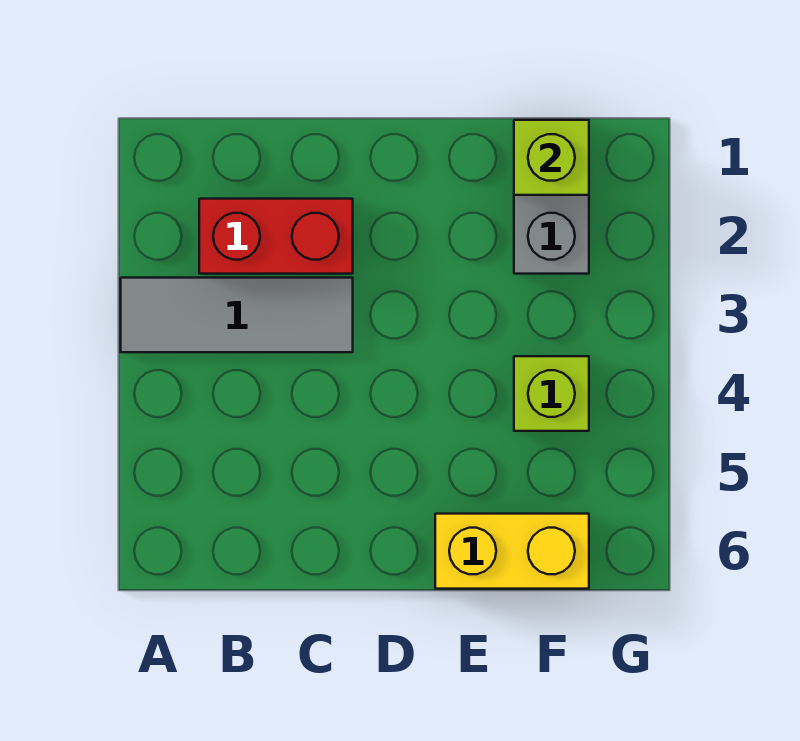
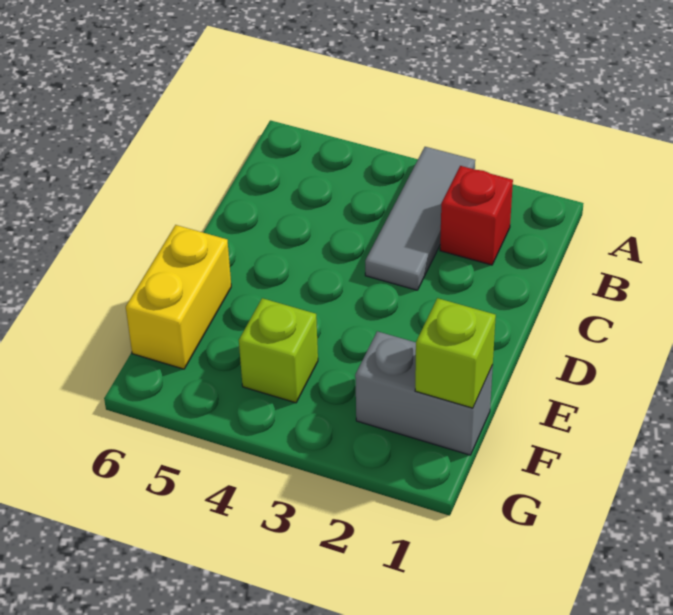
red 1x2 brick [199,199,353,274] -> red 1x1 brick [440,166,513,265]

